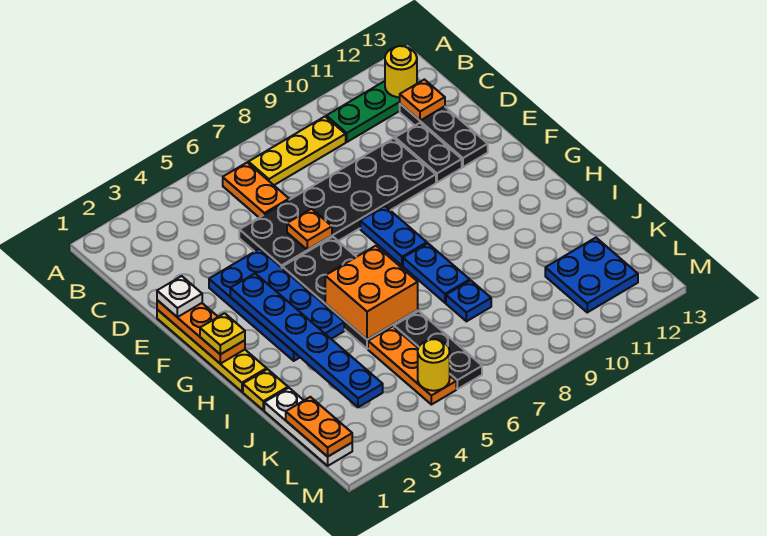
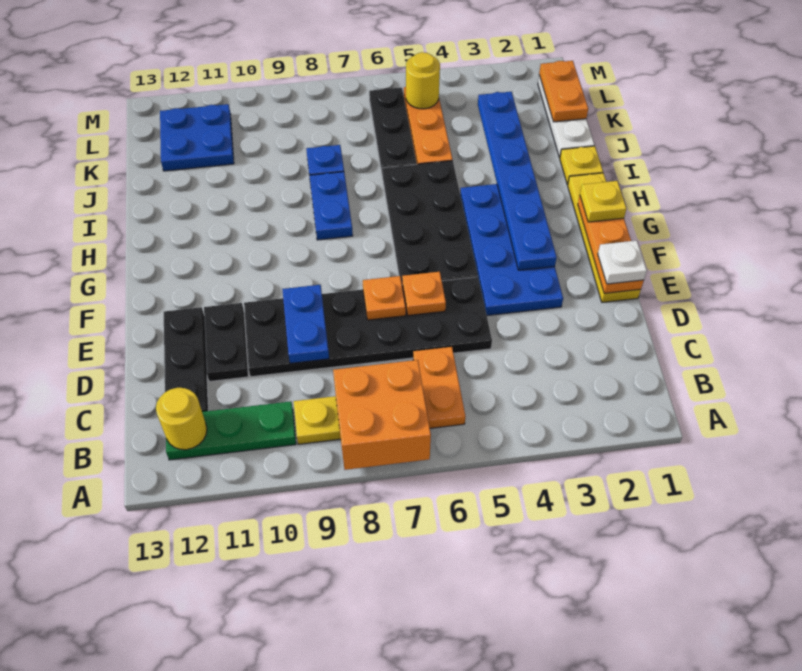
orange 1x1 plate [400,80,445,121] -> orange 1x1 plate moved to [363,276,406,320]
blue 1x2 plate [360,206,427,266] -> blue 1x2 plate moved to [282,285,329,363]
orange 2x2 brick [325,246,418,340] -> orange 2x2 brick moved to [333,360,431,470]

